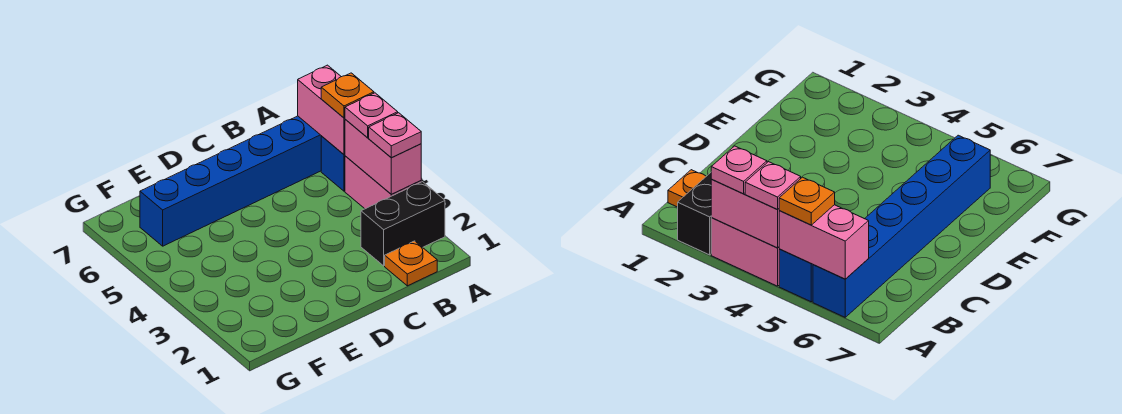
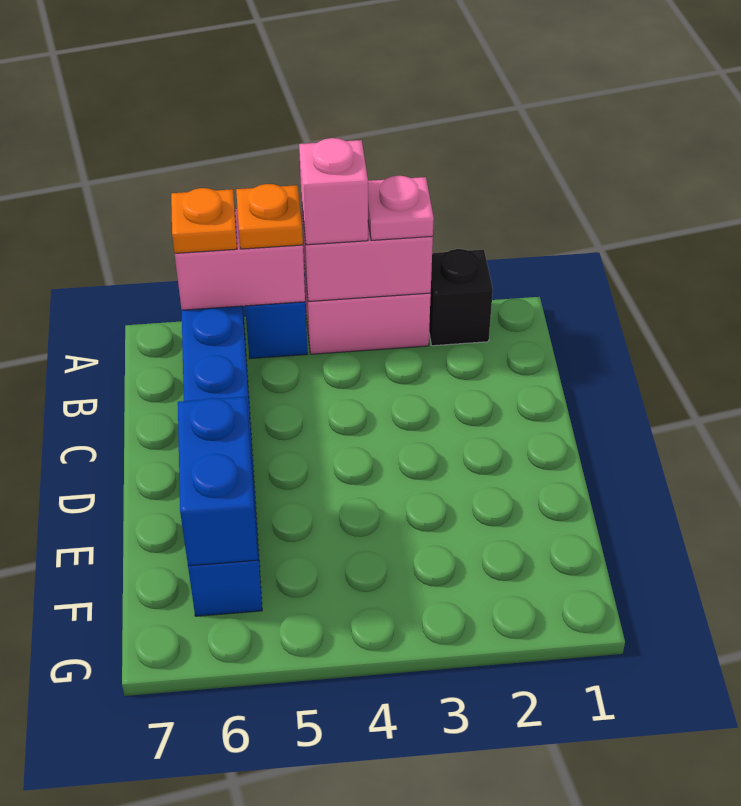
black 1x2 brick [361,182,445,266] -> black 1x1 brick [429,249,493,346]
pink 1x1 plate [345,93,398,137] -> pink 1x1 brick [299,138,368,245]
orange 1x1 plate [385,241,437,286] -> orange 1x1 plate moved to [171,188,237,253]
none -> blue 1x2 brick [178,397,258,566]

